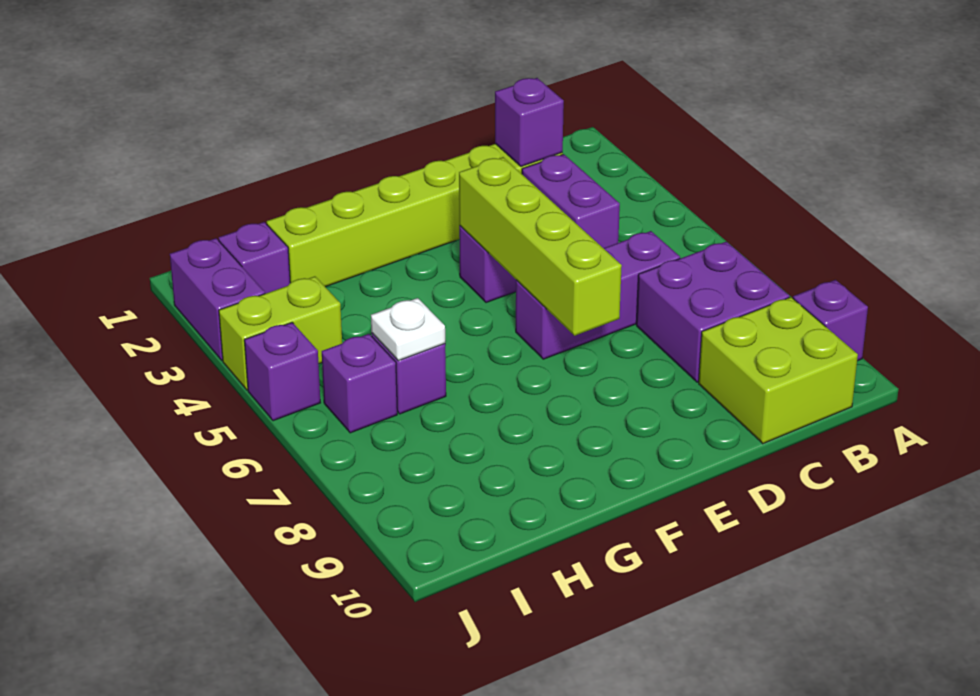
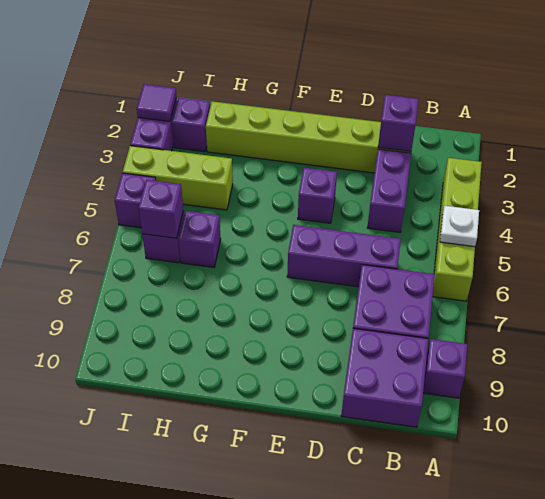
lime 2x2 brick [699,297,858,444] -> purple 2x2 brick [341,328,428,427]
lime 1x4 brick [459,157,622,336] -> lime 1x4 brick moved to [433,158,482,301]
white 1x1 plate [371,298,445,361] -> white 1x1 plate moved to [440,206,479,247]
lime 1x2 brick [219,276,342,390] -> lime 1x3 brick [123,146,233,210]
none -> purple 1x1 brick [139,180,183,238]
none -> purple 1x1 tile [137,84,176,121]

